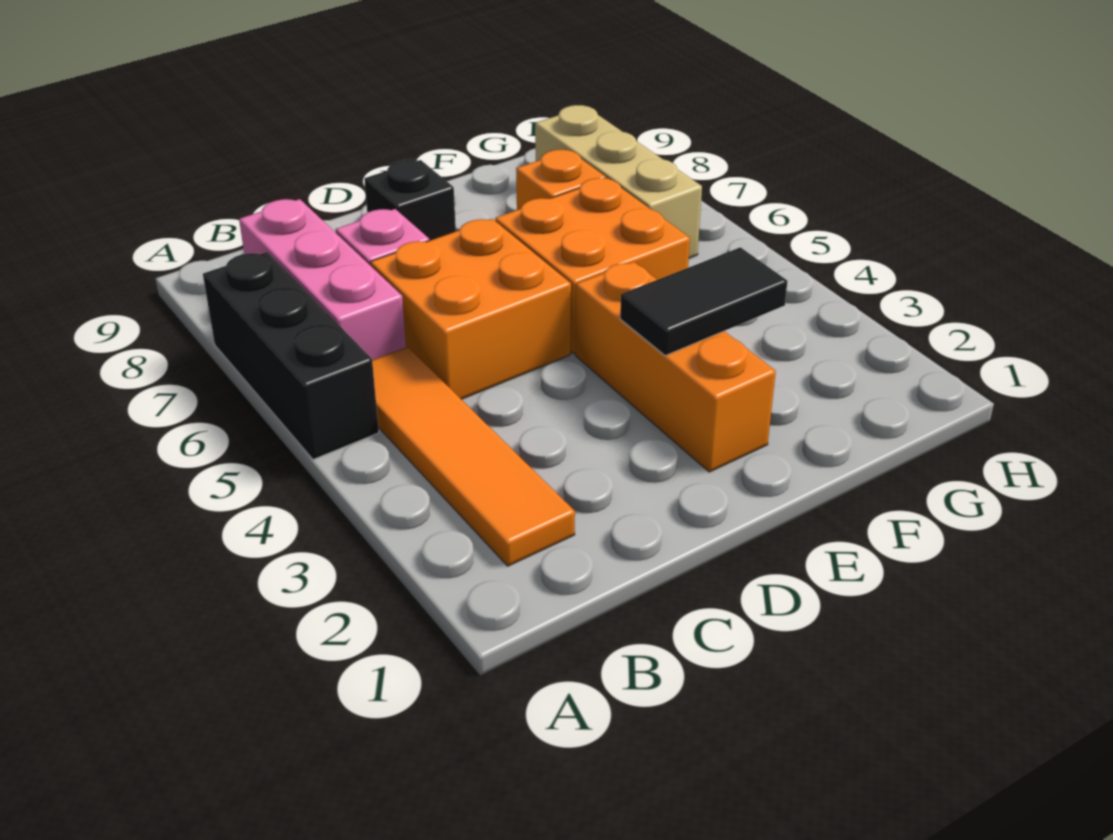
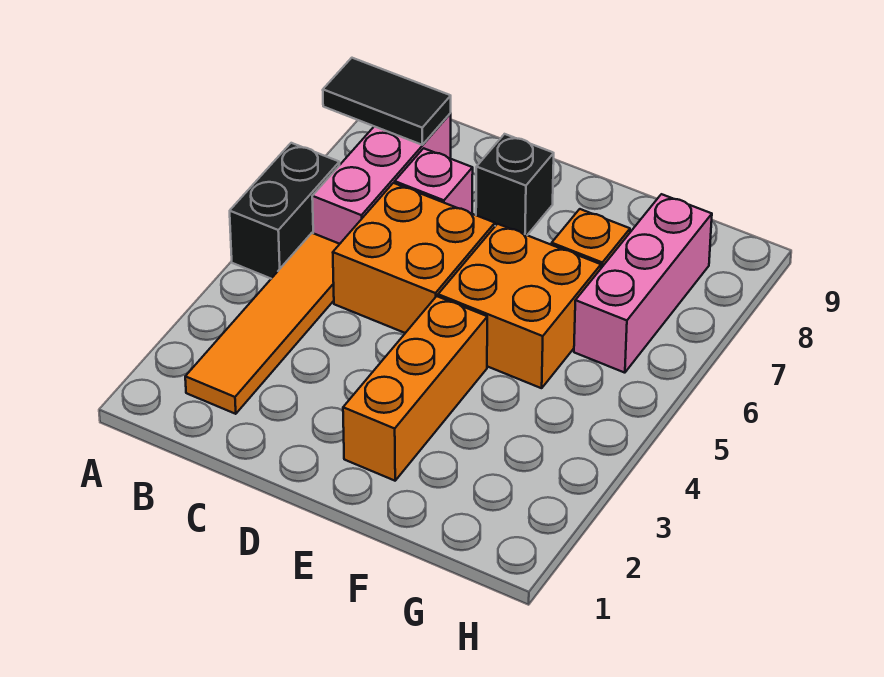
black 1x3 brick [203,252,379,459] -> black 1x2 brick [230,143,339,278]
black 1x2 tile [620,247,787,356] -> black 1x2 tile moved to [323,58,451,145]
tan 1x3 brick [535,105,702,258] -> pink 1x3 brick [574,194,712,373]

